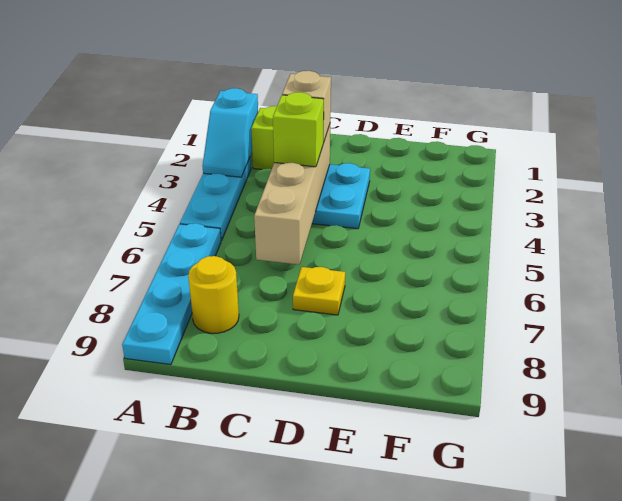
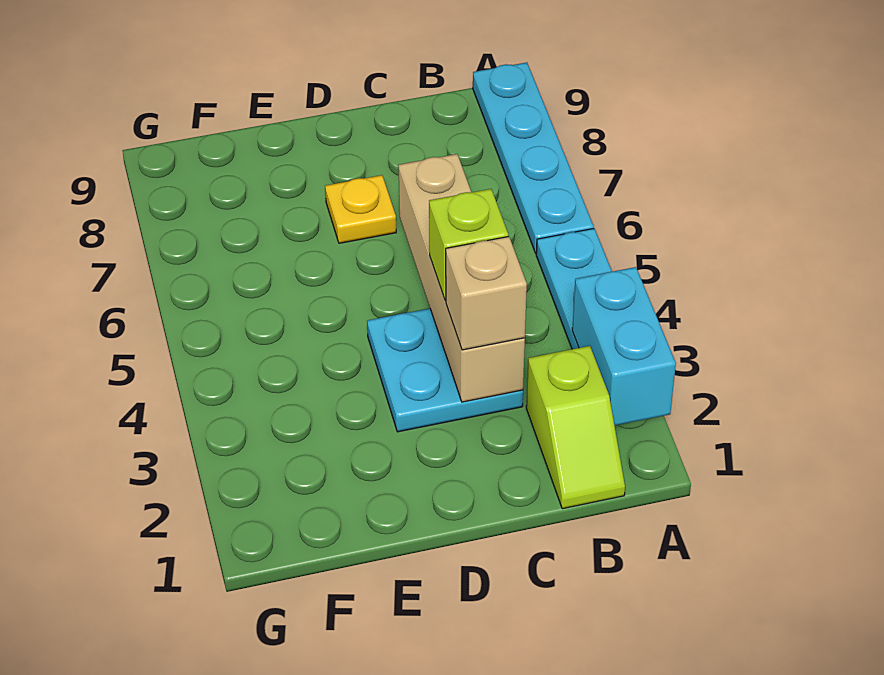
cyan 1x2 slope [203,88,258,177] -> cyan 1x2 brick [572,267,676,426]
yellow 1x1 round brick [188,256,239,333] -> none

